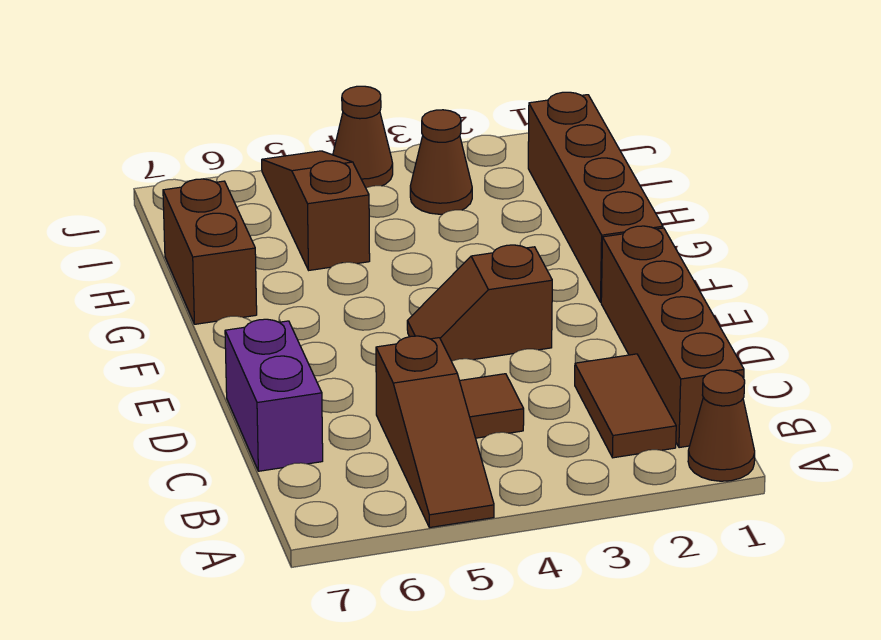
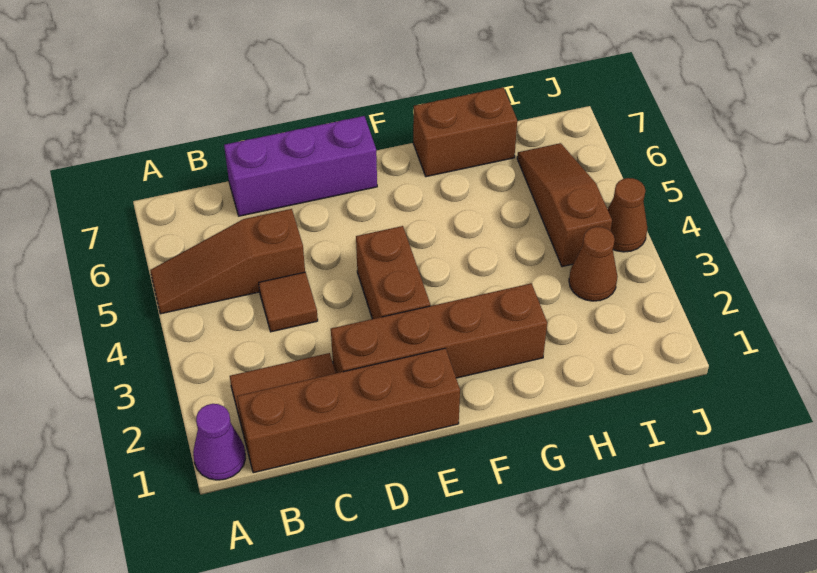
brown 1x1 cone [688,370,755,481] -> purple 1x1 cone [193,404,245,480]
purple 1x2 brick [225,319,323,471] -> purple 1x3 brick [224,116,377,216]
brown 1x2 slope [407,245,552,361] -> brown 1x2 brick [356,226,430,319]
brown 1x4 brick [528,92,663,302] -> brown 1x4 brick moved to [331,283,547,378]
brown 1x3 slope [262,151,370,270] -> brown 1x3 slope turned to [517,143,612,267]

